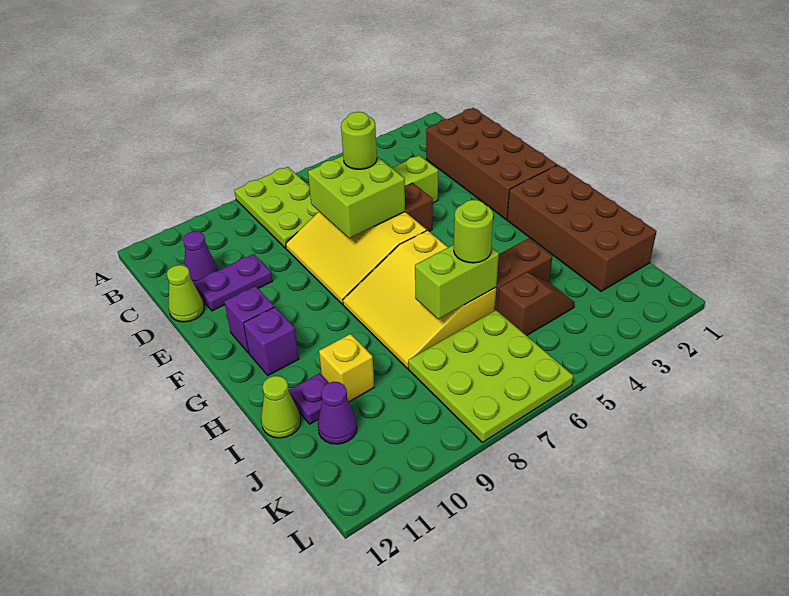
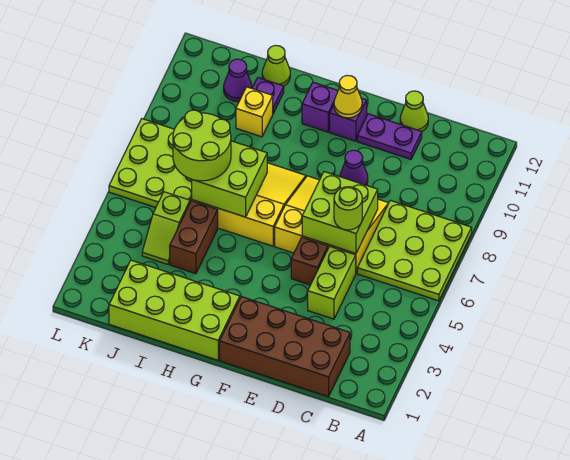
lime 2x3 plate [234,167,319,248] -> lime 3x3 plate [357,200,472,301]
purple 1x1 cone [183,231,218,283] -> purple 1x1 cone moved to [340,150,368,185]
purple 1x2 plate [194,254,272,311] -> purple 1x2 plate turned to [357,114,422,159]
none -> yellow 1x1 cone [334,76,362,118]
brown 2x4 brick [507,165,657,291] -> lime 2x4 brick [109,260,240,360]
lime 1x2 brick [415,245,499,319] -> lime 2x2 brick [192,141,267,217]
lime 1x1 round brick [454,200,493,263] -> lime 2x2 round brick [173,110,231,181]
brown 1x2 slope [497,272,575,336] -> lime 1x2 slope [142,192,190,264]

